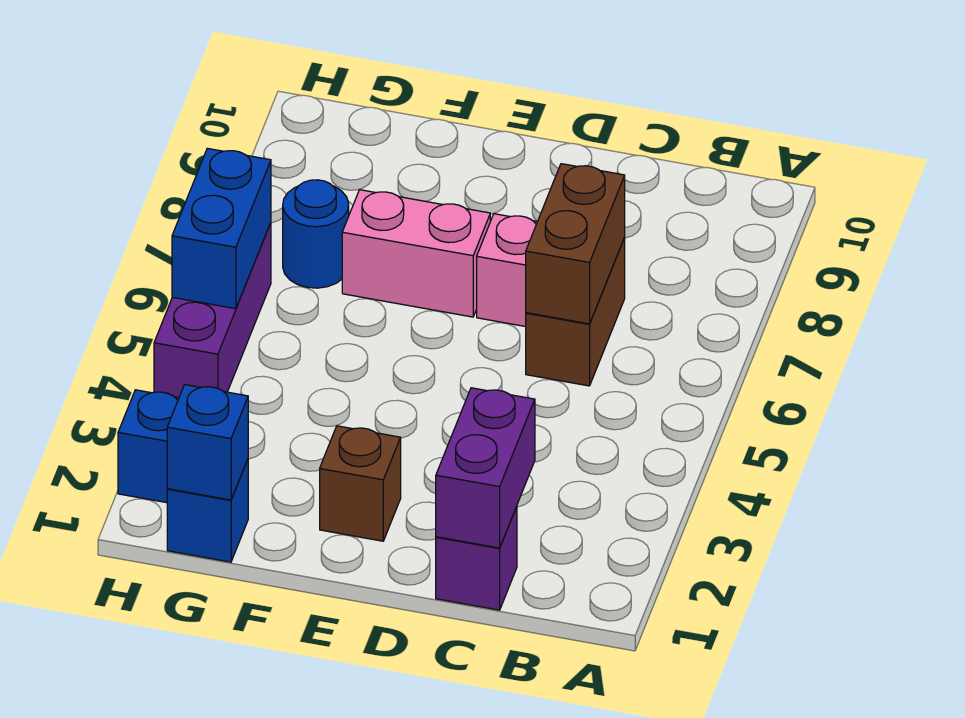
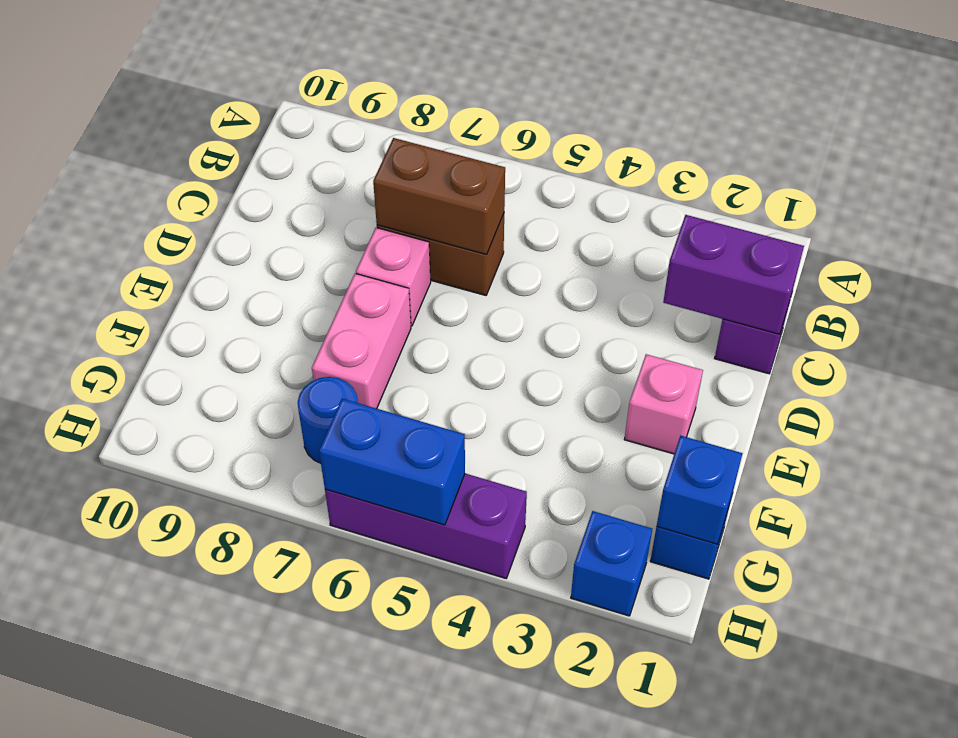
brown 1x1 brick [320,426,401,541] -> pink 1x1 brick [624,354,703,454]

